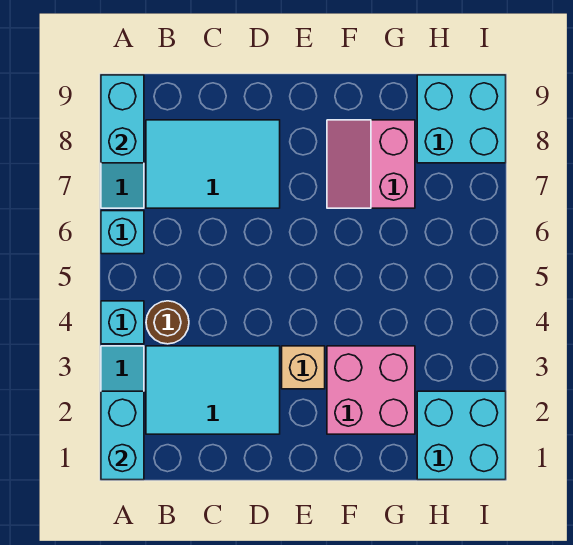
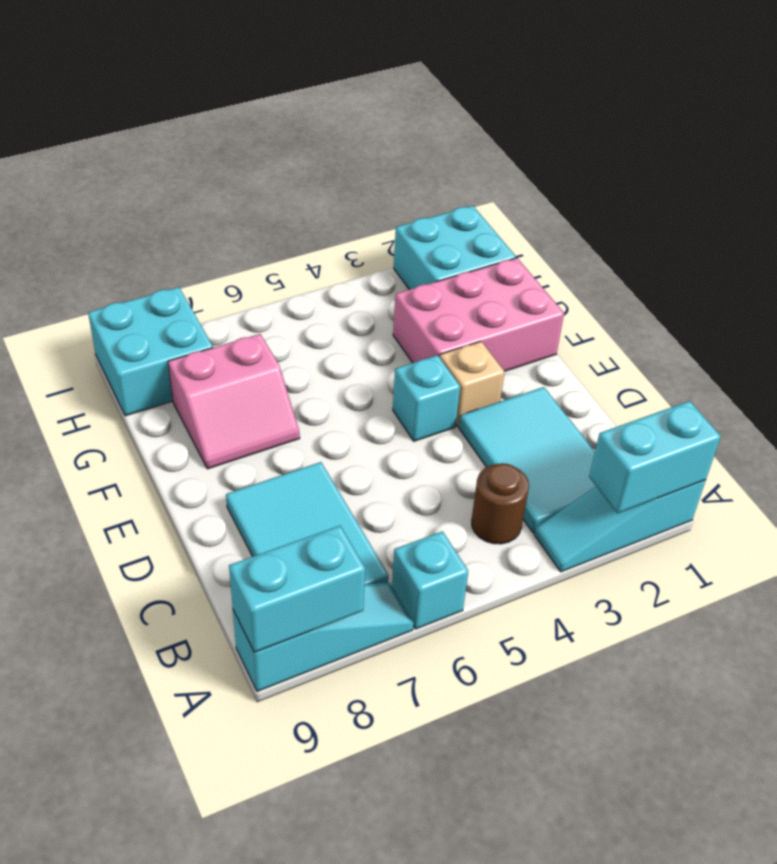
cyan 1x1 brick [101,301,144,344] -> cyan 1x1 brick moved to [393,355,460,441]
pink 2x2 brick [327,346,415,434] -> pink 2x3 brick [393,258,564,371]

